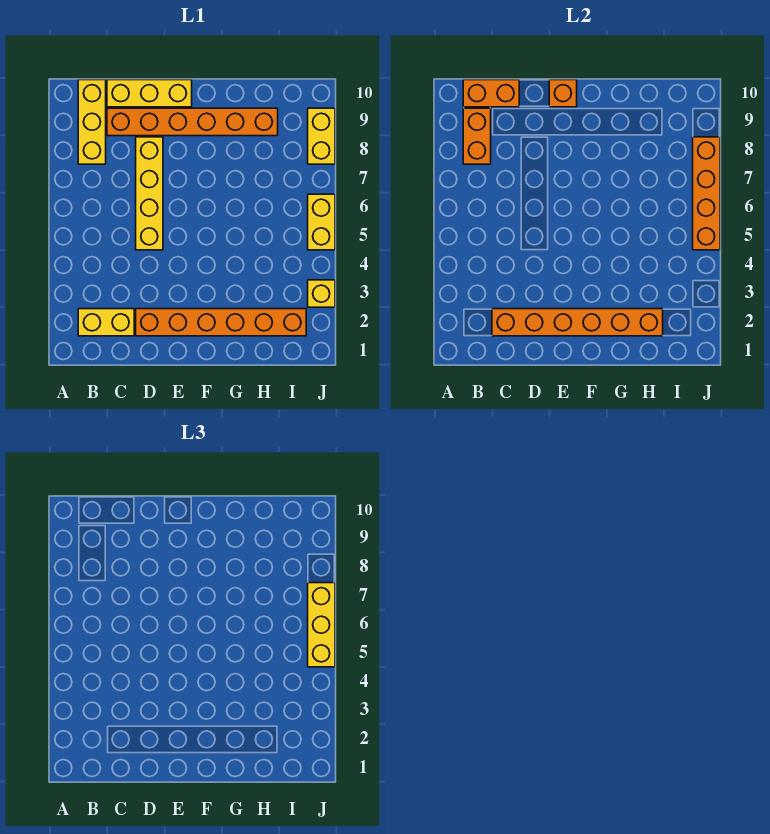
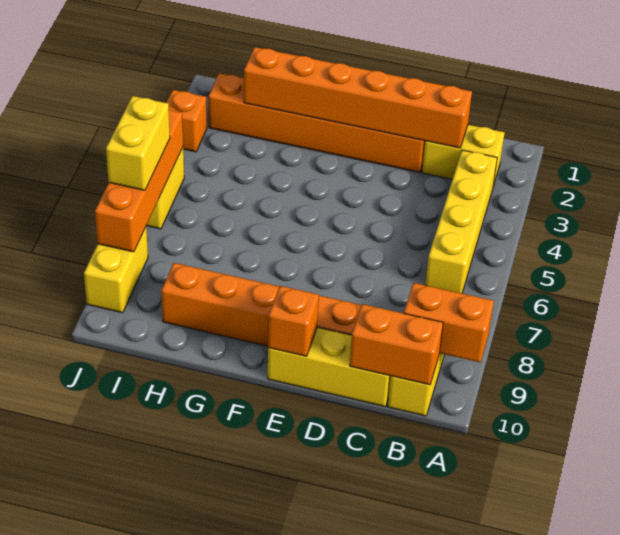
orange 1x2 brick [463,108,491,164] -> orange 1x2 brick turned to [404,283,494,362]
yellow 1x4 brick [136,137,163,250] -> yellow 1x4 brick moved to [425,150,497,293]
yellow 1x1 brick [308,280,335,307] -> orange 1x1 brick [166,90,207,152]
yellow 1x3 brick [308,583,335,667] -> yellow 1x2 brick [106,96,170,190]

